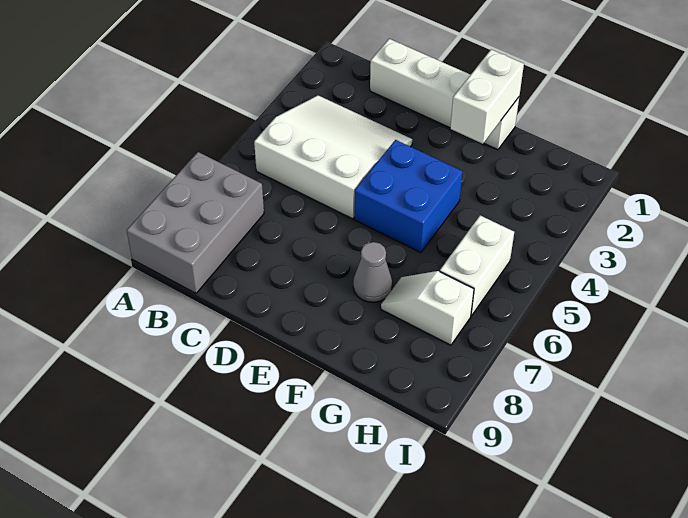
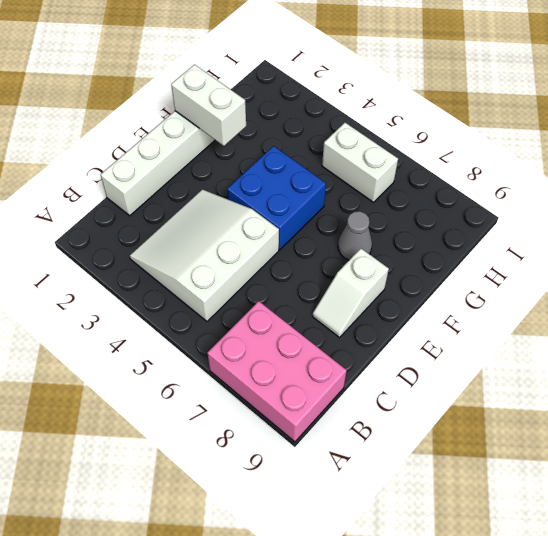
grey 2x3 brick [127,152,264,293] -> pink 2x3 brick [207,301,347,442]
white 1x2 slope [381,271,474,345] -> white 1x2 slope moved to [313,249,389,337]

